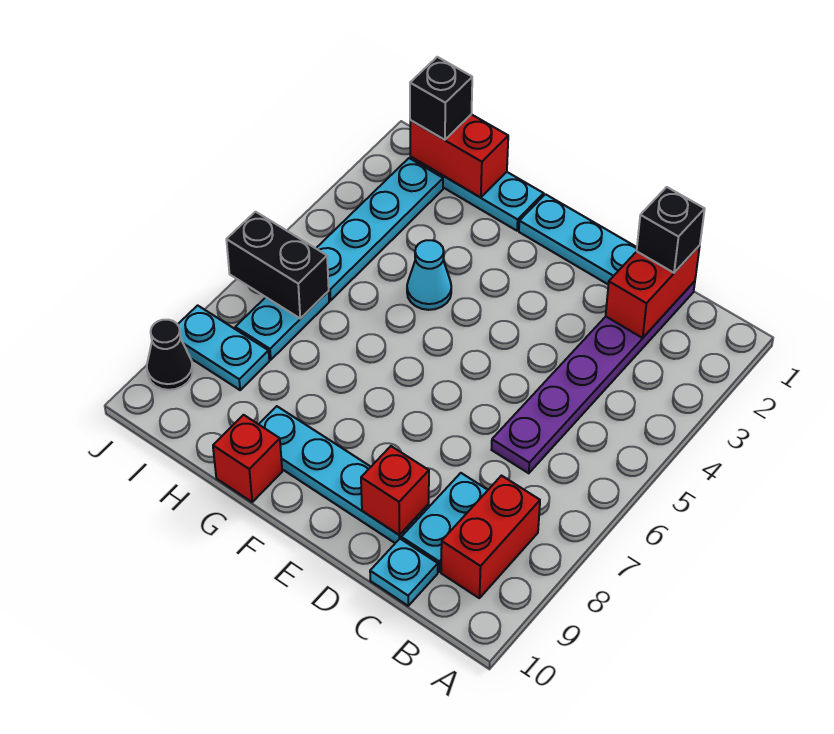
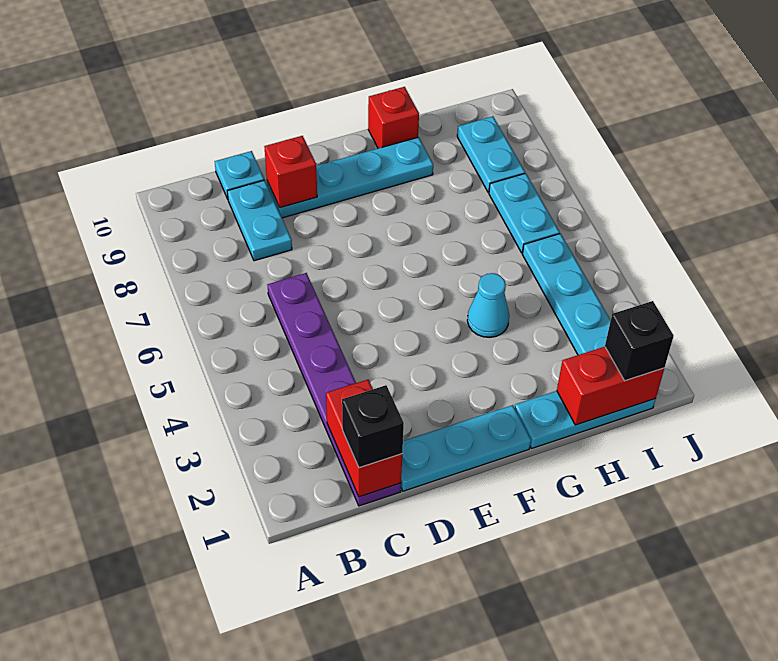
red 1x2 brick [441,476,540,598] -> none
black 1x2 brick [226,212,329,319] -> none
cyan 1x2 plate [178,305,269,390] -> cyan 1x2 plate turned to [457,116,525,193]
black 1x1 cone [147,320,193,390] -> none

